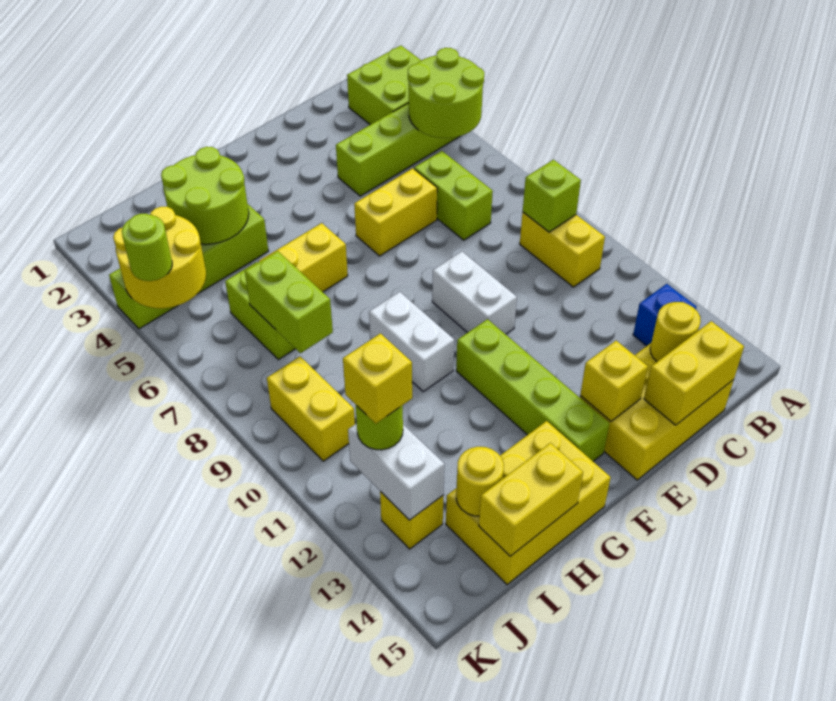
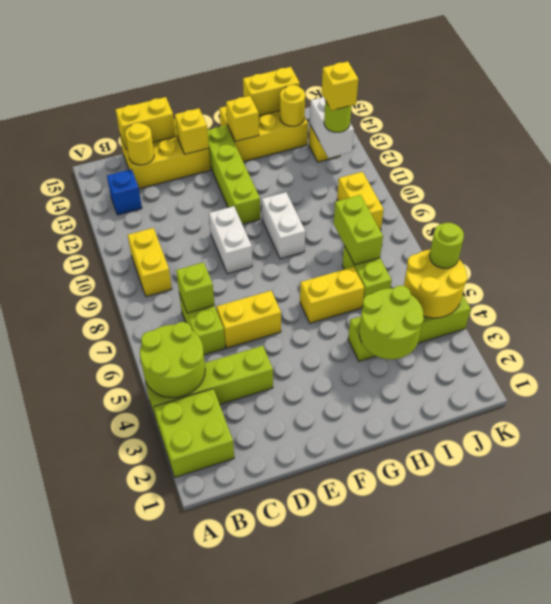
lime 1x1 brick [523,160,581,232] -> lime 1x1 brick moved to [176,262,214,313]
none -> yellow 1x1 brick [226,96,259,142]

